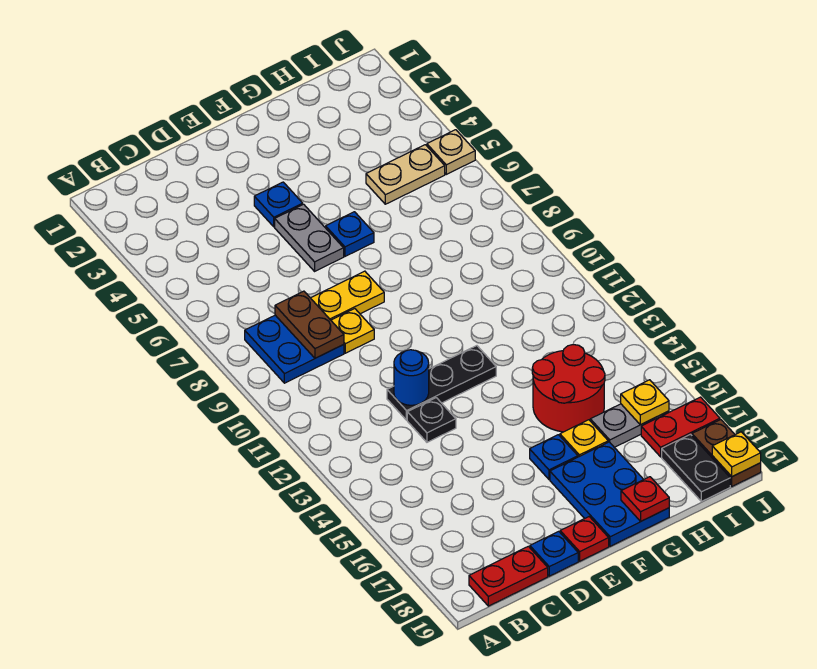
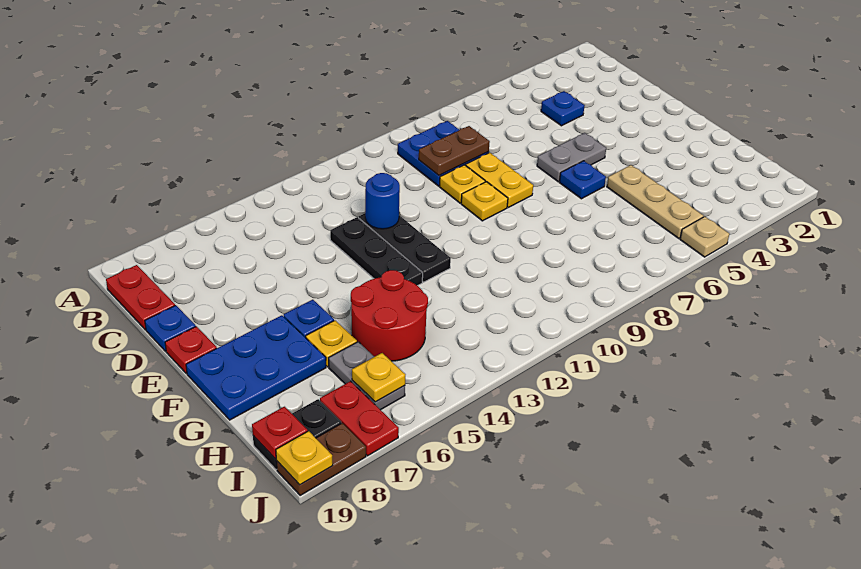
black 1x1 plate [407,398,456,442] -> black 1x3 plate [330,217,423,286]
blue 1x1 plate [254,182,303,227] -> blue 1x1 plate moved to [541,91,585,126]
none -> yellow 1x1 plate [461,182,508,221]
red 1x1 plate [621,477,669,521] -> red 1x1 plate moved to [252,407,308,459]
tan 1x2 plate [366,145,445,204] -> tan 1x3 plate [607,165,704,239]

